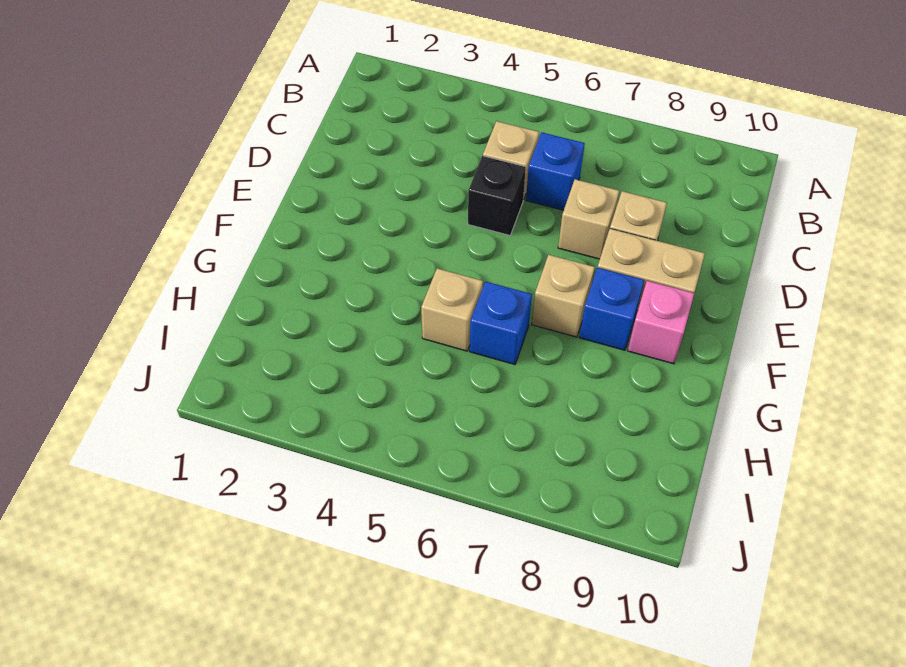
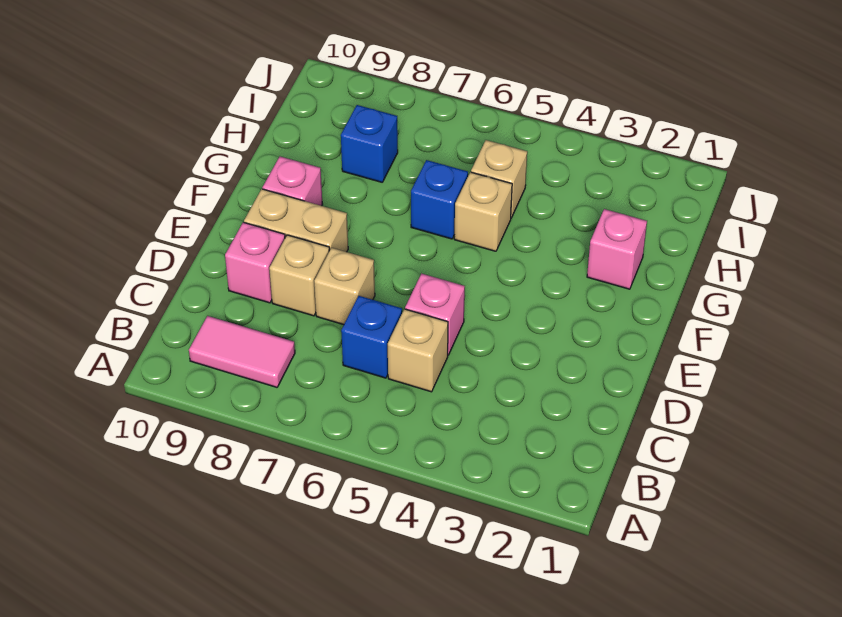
none -> pink 1x2 tile [189,316,295,387]
black 1x1 brick [468,156,526,235] -> pink 1x1 brick [405,274,465,355]
none -> pink 1x1 brick [225,222,285,303]
tan 1x1 brick [532,255,595,337] -> tan 1x1 brick moved to [471,140,527,218]
blue 1x1 brick [579,268,644,350] -> blue 1x1 brick moved to [341,105,398,182]
none -> pink 1x1 brick [587,209,647,289]

